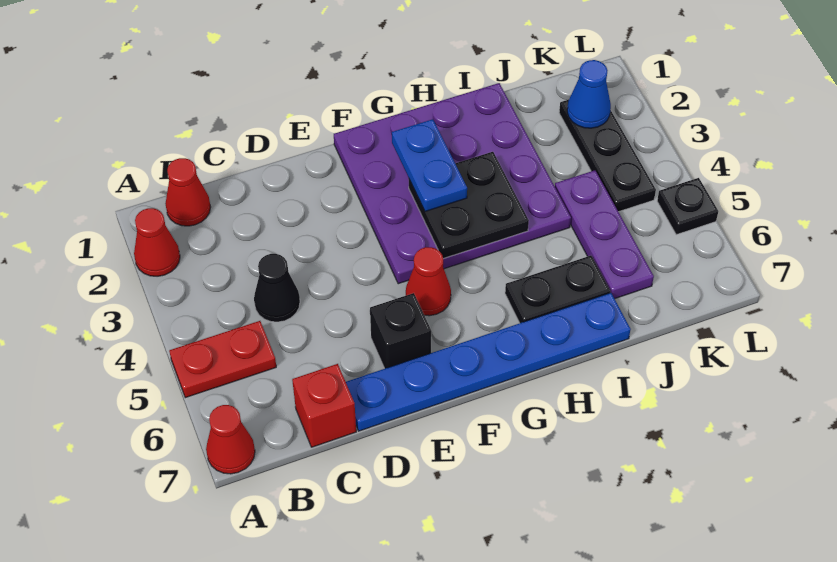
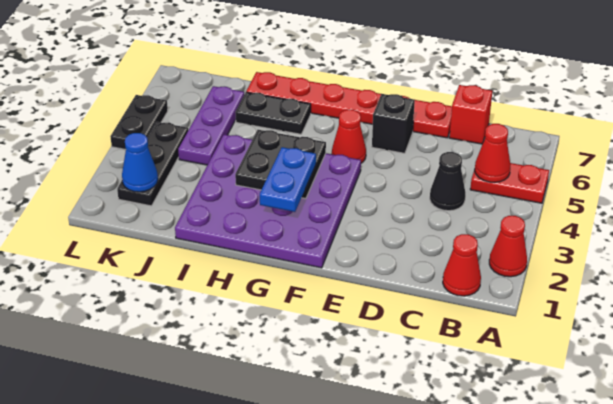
red 1x1 cone [206,405,255,474] -> red 1x1 cone moved to [475,124,510,182]
blue 1x6 plate [346,293,631,431] -> red 1x6 plate [246,72,452,138]
black 1x1 plate [657,178,718,235] -> black 1x2 plate [110,95,168,150]

